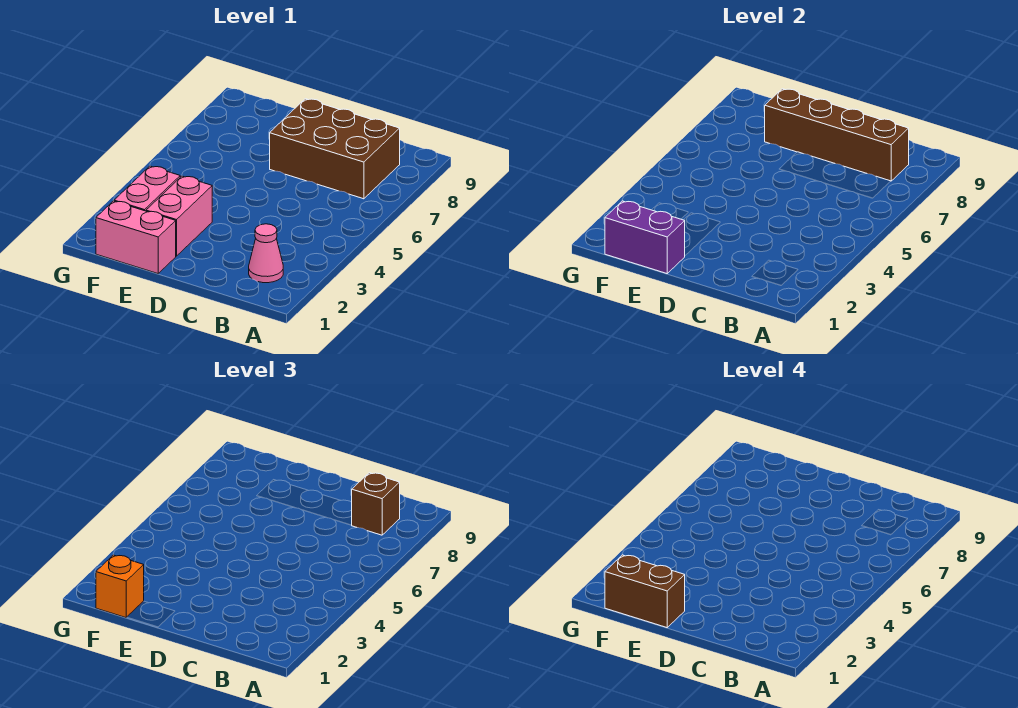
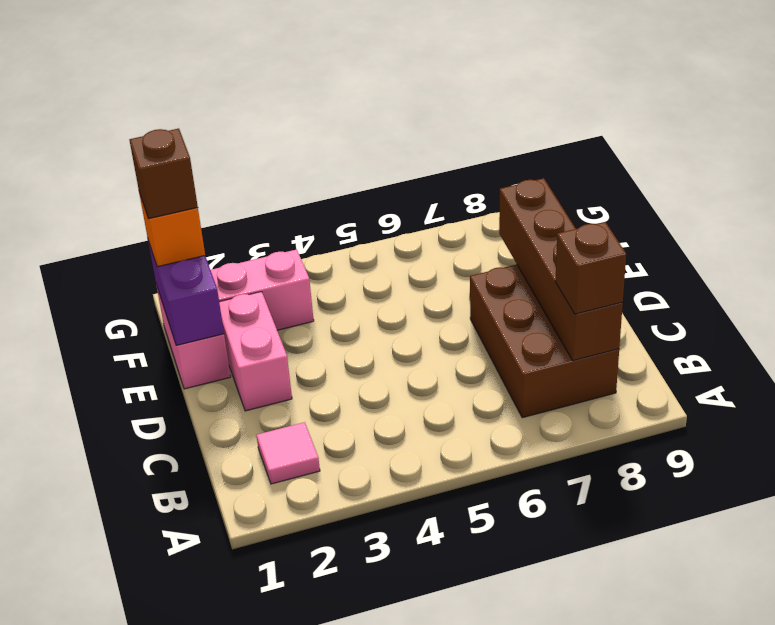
pink 1x1 cone [249,224,283,283] -> pink 1x1 tile [257,422,320,484]
brown 1x2 brick [605,555,685,628] -> brown 1x1 brick [129,128,198,219]
pink 1x2 brick [146,176,212,256] -> pink 1x2 brick turned to [219,292,292,411]

